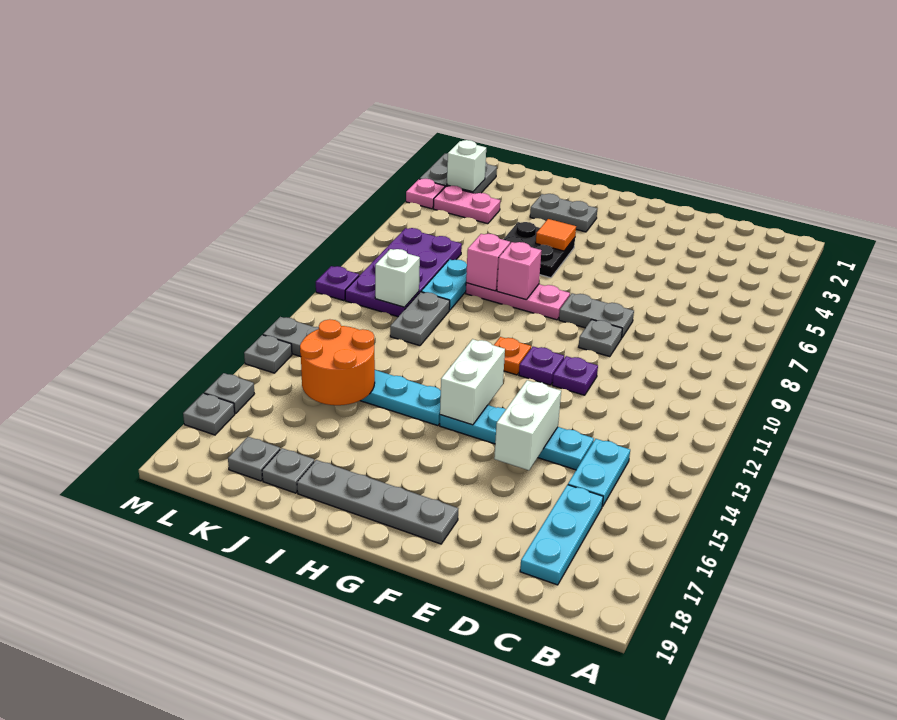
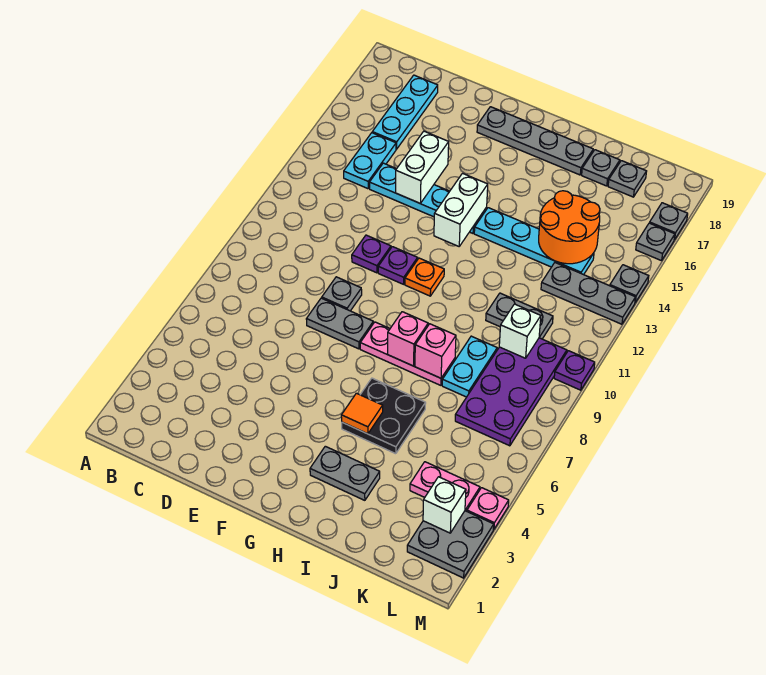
grey 1x2 plate [390,292,450,346] -> grey 1x2 plate turned to [486,293,553,339]

